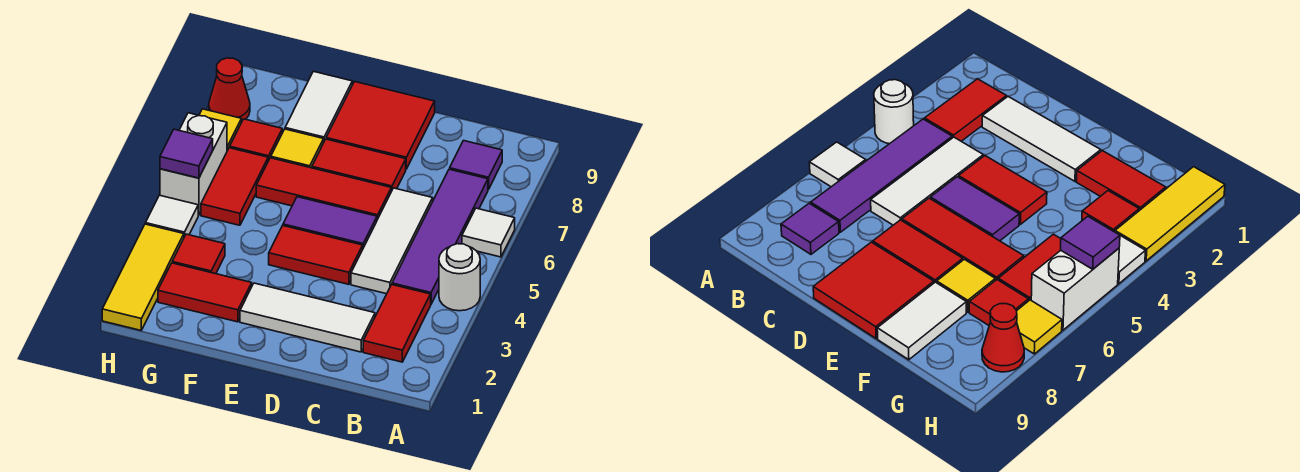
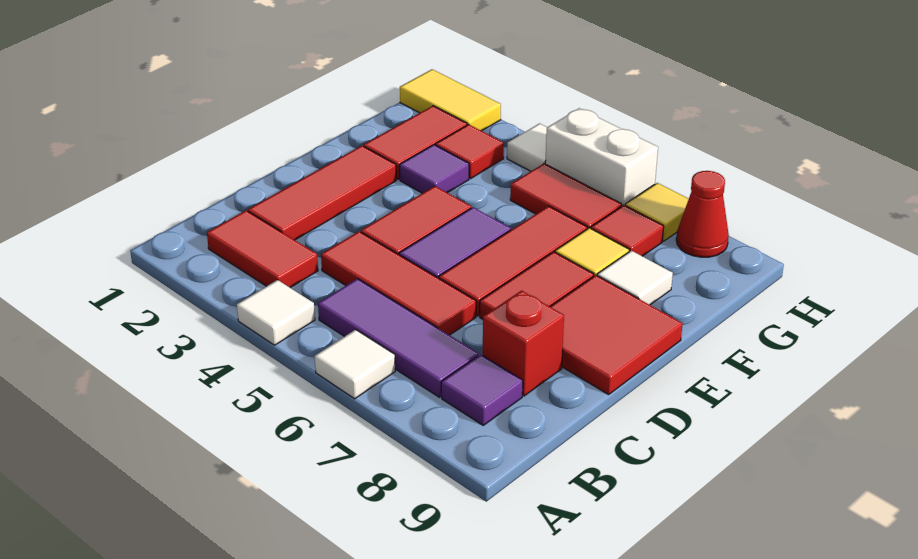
white 1x1 round brick [439,244,480,311] -> white 1x1 tile [237,280,315,345]
purple 1x4 tile [392,169,488,304] -> purple 1x3 tile [318,279,479,397]
white 1x3 tile [240,283,375,352] -> red 1x3 tile [248,146,396,240]
white 1x3 tile [351,188,433,294] -> red 1x3 tile [321,231,476,335]
none -> red 1x1 brick [483,291,564,396]
white 1x2 tile [285,71,352,141] -> white 1x1 tile [597,251,673,305]
yellow 1x3 tile [102,224,184,330] -> yellow 1x2 tile [400,69,501,131]
purple 1x1 tile [160,129,213,178] -> purple 1x1 tile moved to [400,145,469,193]

